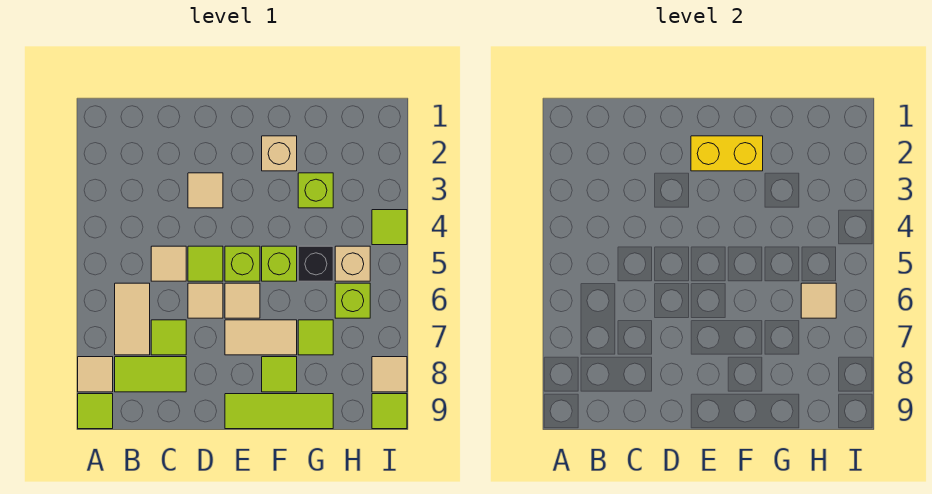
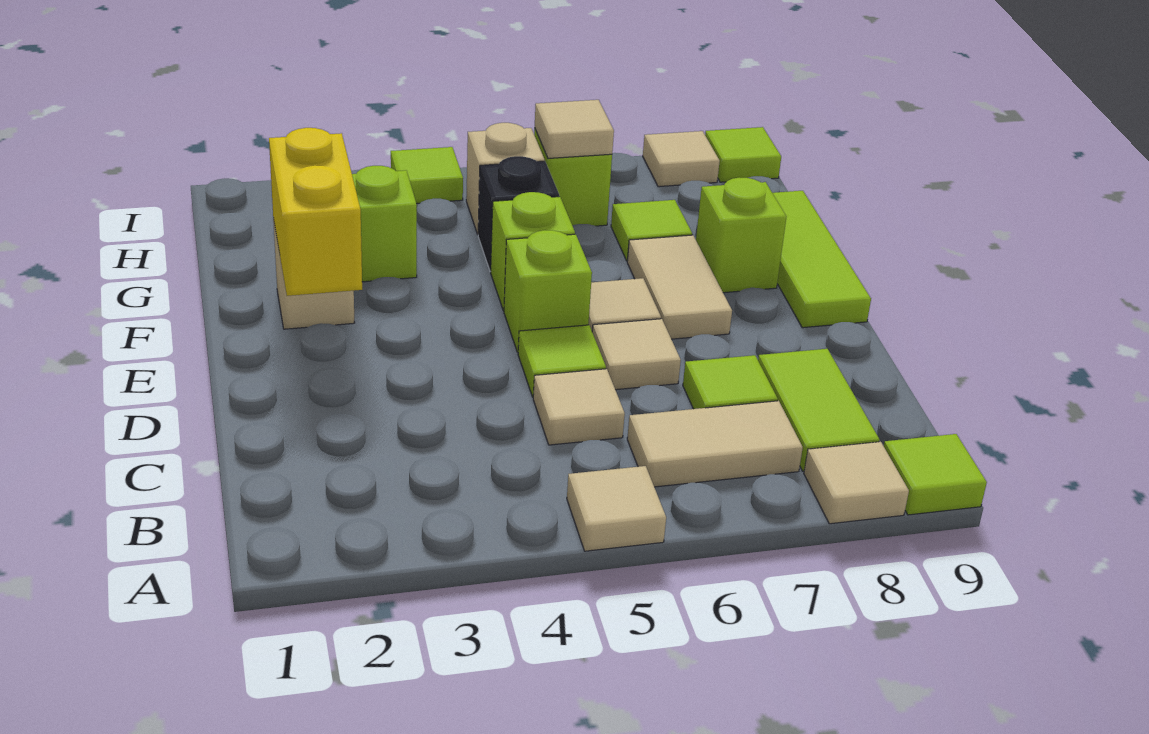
tan 1x1 tile [188,173,223,208] -> tan 1x1 tile moved to [567,466,666,551]
lime 1x1 tile [262,357,297,392] -> lime 1x1 brick [696,177,786,293]

